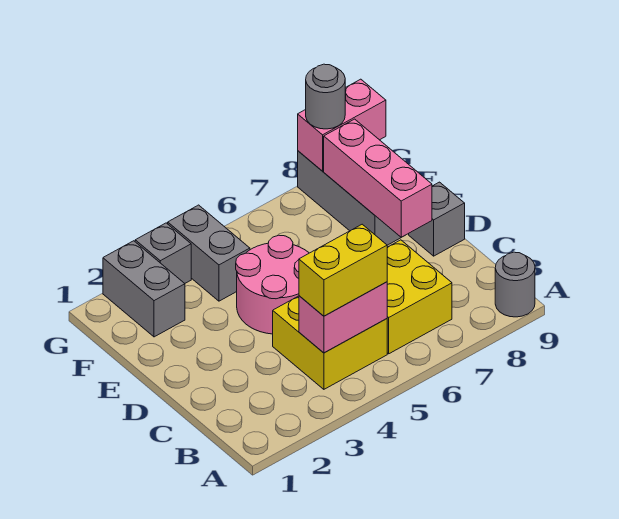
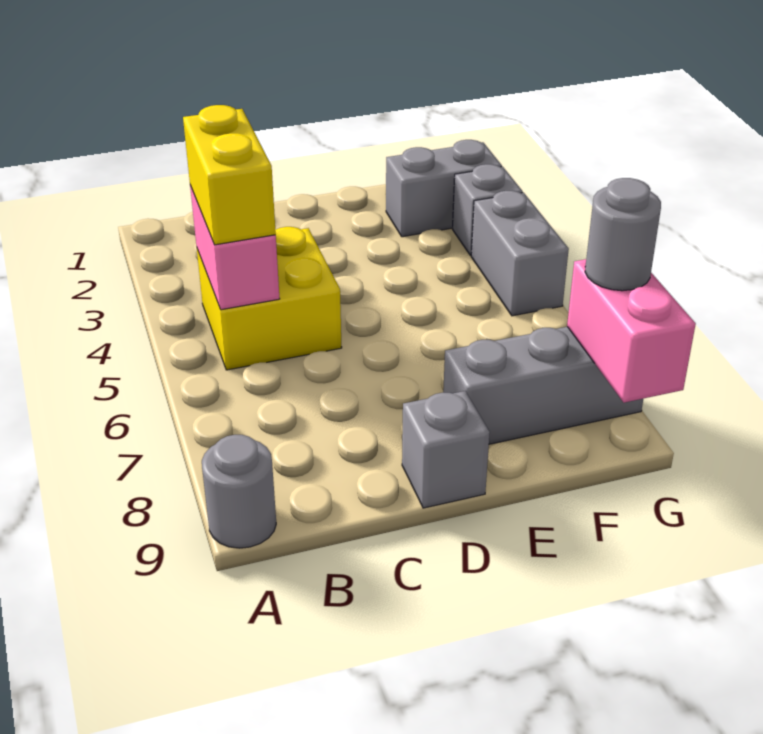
yellow 2x2 brick [387,240,452,354] -> none
pink 2x2 round brick [236,235,309,334] -> none
pink 1x3 brick [324,119,432,237] -> none
grey 1x2 brick [168,205,250,301] -> grey 1x2 brick turned to [471,191,569,316]

